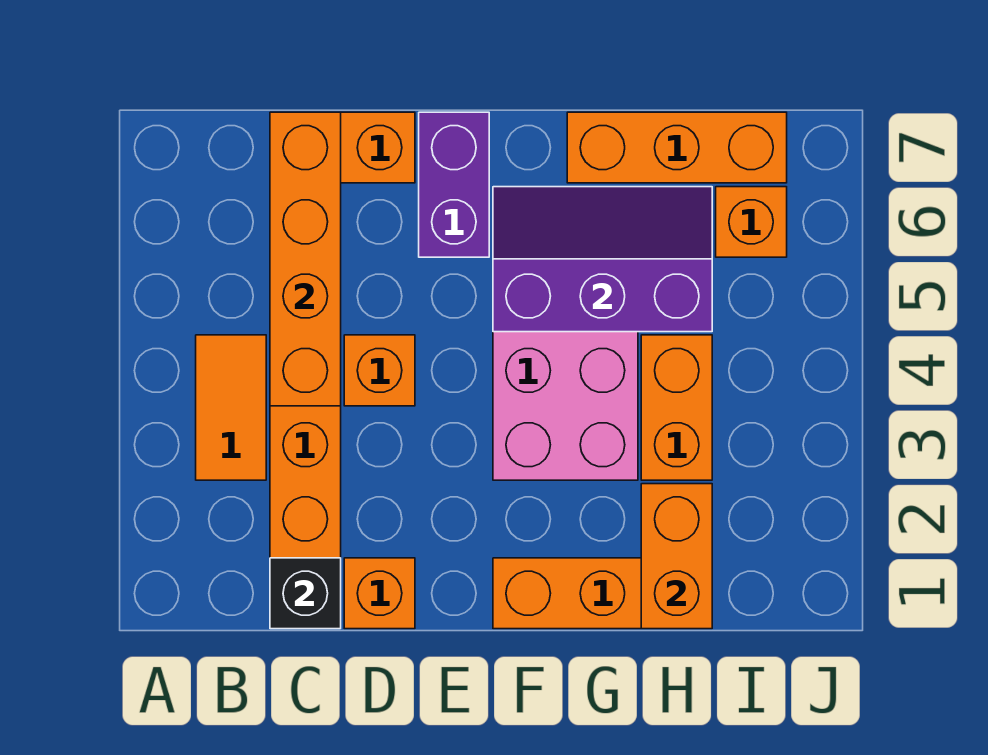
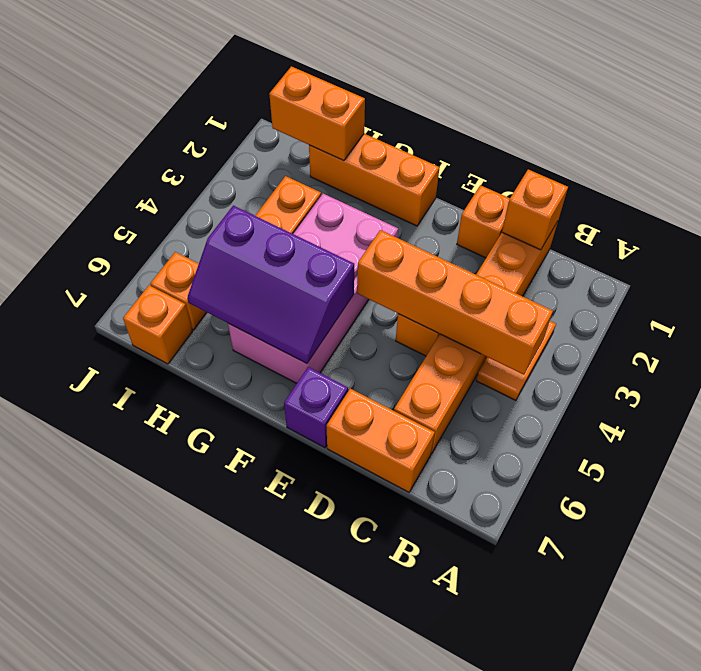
black 1x1 brick [270,558,341,629] -> orange 1x1 brick [502,170,568,250]
orange 1x4 brick [270,112,341,406] -> orange 1x4 brick turned to [357,230,553,375]
purple 1x2 brick [419,112,489,257] -> purple 1x1 brick [284,367,348,448]
orange 1x3 brick [567,112,787,183] -> orange 1x1 brick [123,285,192,364]
orange 1x2 brick [641,484,712,629] -> orange 1x2 brick turned to [269,66,365,161]

